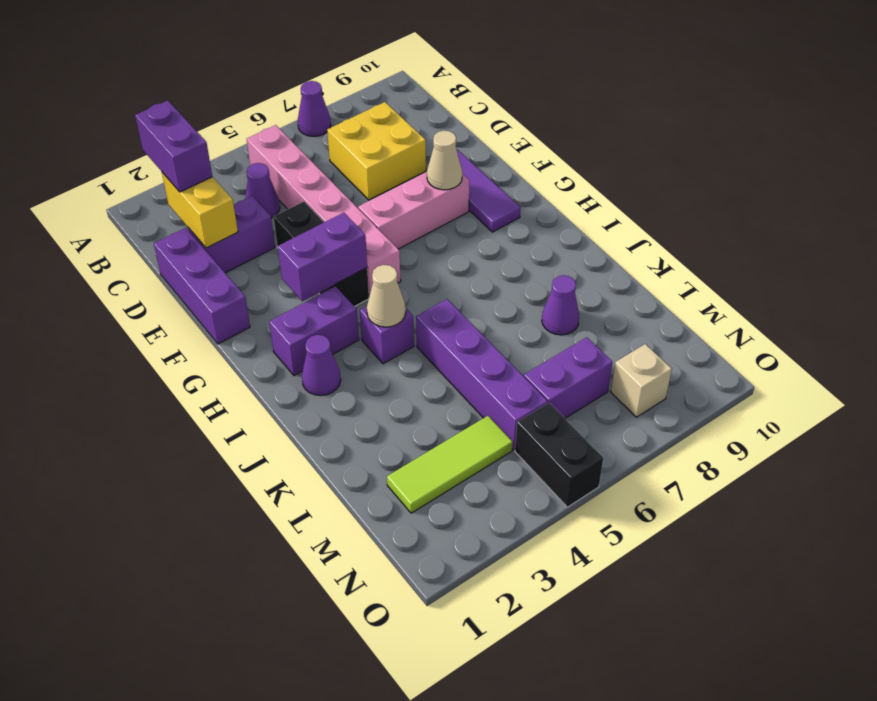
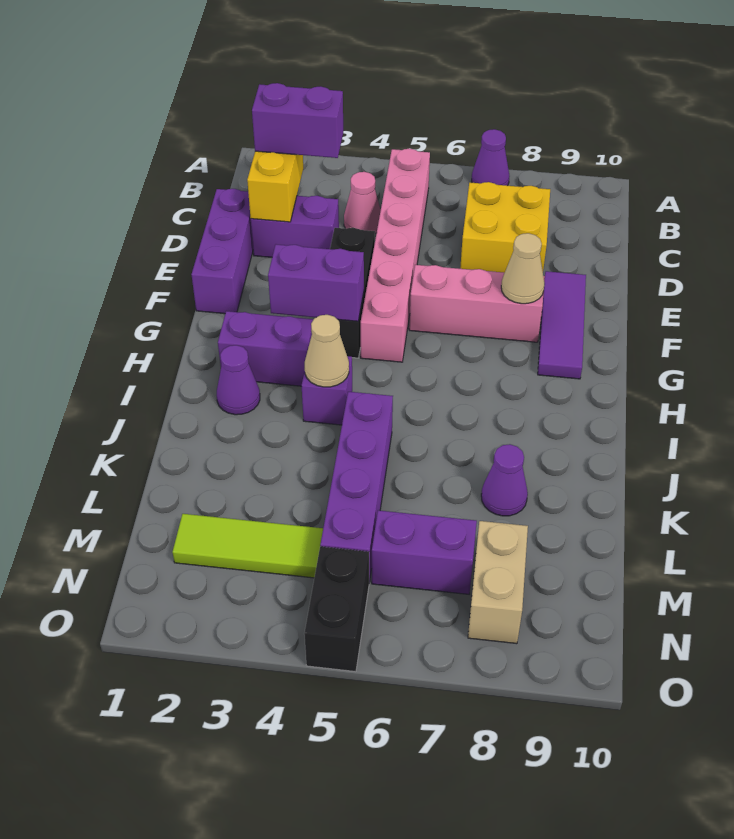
purple 1x2 brick [135,101,212,192] -> purple 1x2 brick turned to [252,83,343,158]
purple 1x1 cone [245,163,280,218] -> pink 1x1 cone [344,172,381,233]
tan 1x1 brick [611,344,672,417] -> tan 1x2 brick [468,521,528,644]

